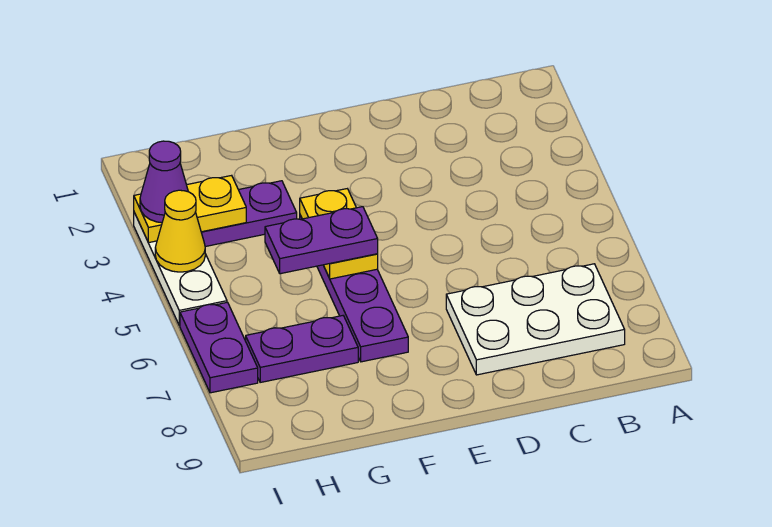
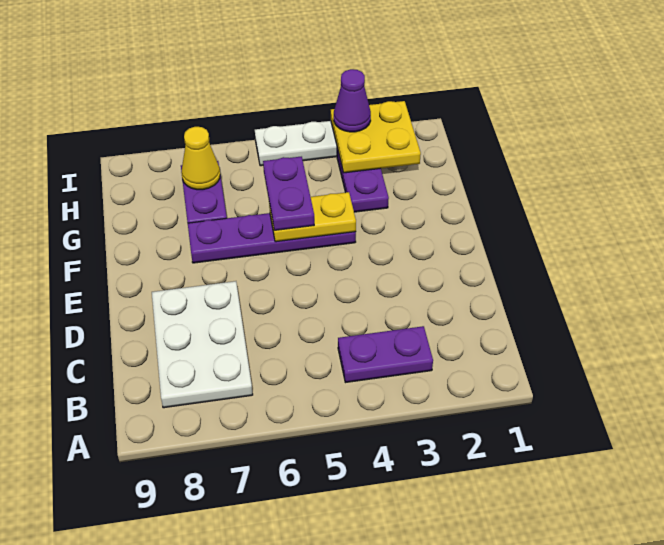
yellow 1x2 plate [134,175,246,243] -> yellow 2x2 plate [331,101,421,173]
yellow 1x1 cone [155,190,205,272] -> yellow 1x1 cone moved to [181,127,220,190]
purple 1x2 plate [180,302,258,393] -> purple 1x2 plate moved to [338,326,433,383]

